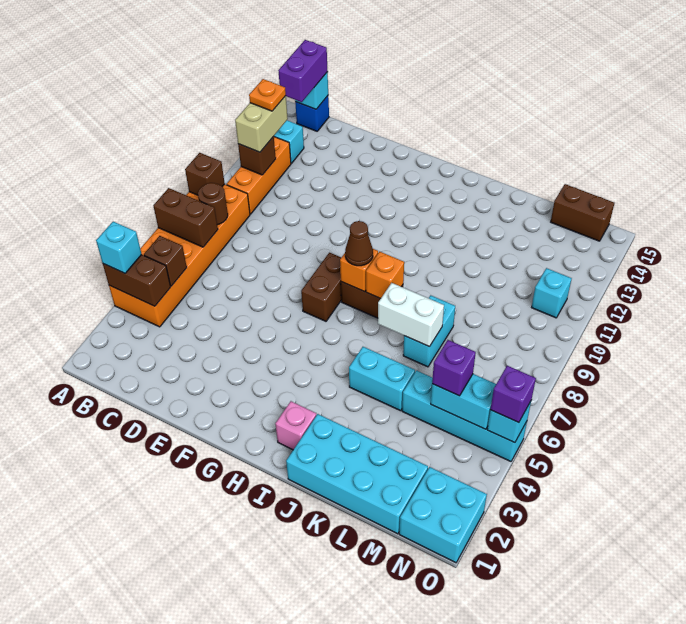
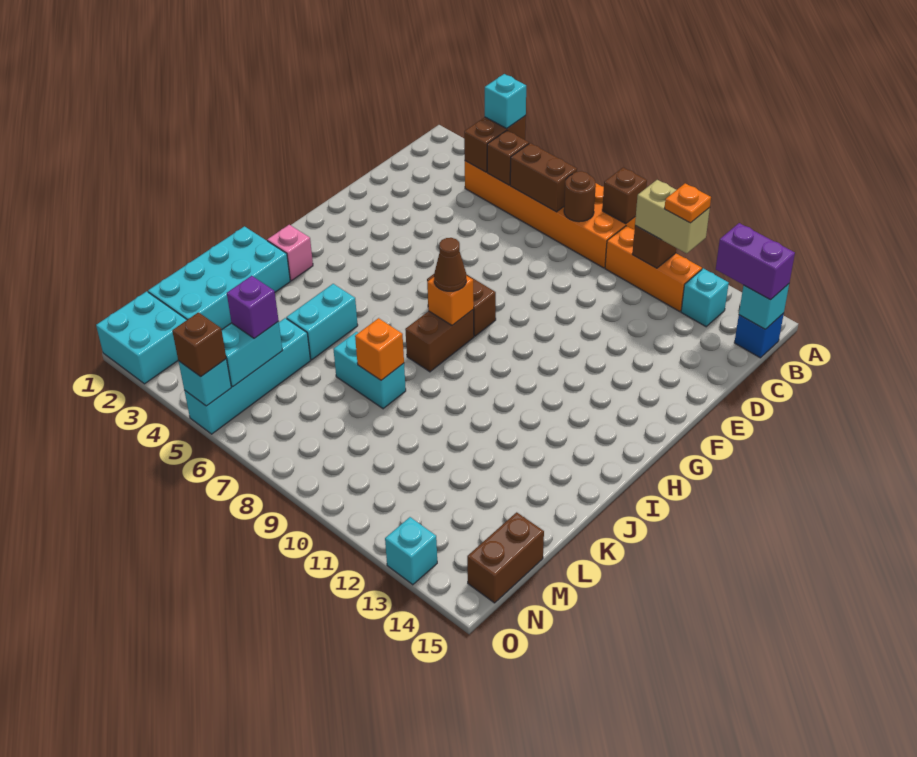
brown 1x2 brick [153,188,218,247] -> brown 1x2 brick turned to [510,143,577,212]
orange 1x1 brick [366,252,404,299] -> orange 1x1 brick moved to [355,318,404,380]
white 1x2 brick [378,283,444,347] -> none
cyan 1x1 brick [532,268,572,318] -> cyan 1x1 brick moved to [385,517,437,585]
purple 1x1 brick [490,366,536,423] -> brown 1x1 brick [172,312,226,377]

